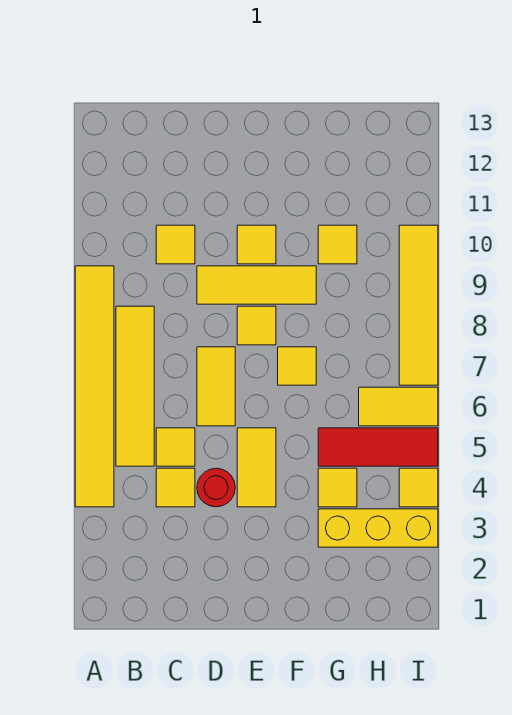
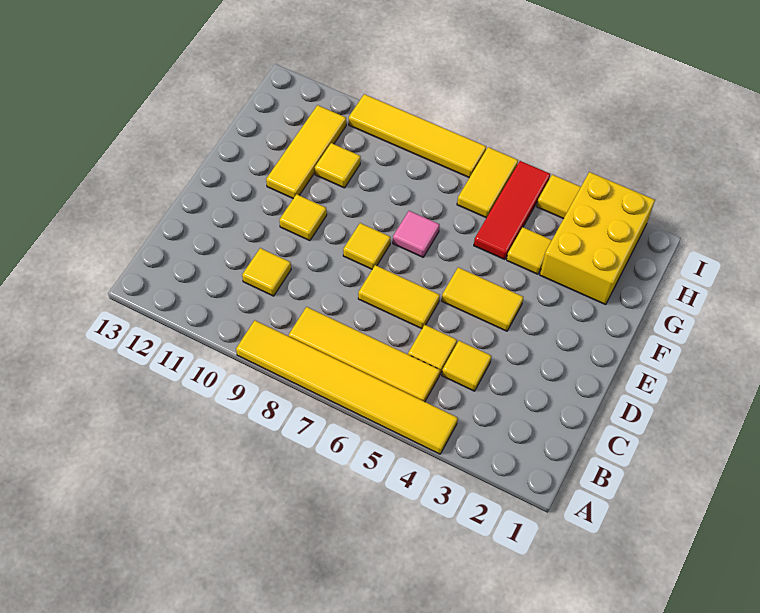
red 1x1 round brick [197,468,235,507] -> none
yellow 1x3 tile [197,266,316,304] -> yellow 1x3 tile moved to [266,105,346,198]
yellow 1x1 tile [278,347,316,385] -> pink 1x1 tile [393,211,440,257]
yellow 1x3 brick [318,509,438,547] -> yellow 2x3 brick [540,172,655,305]

